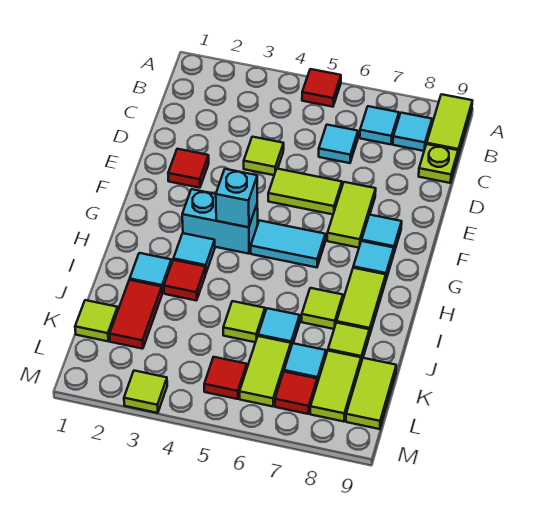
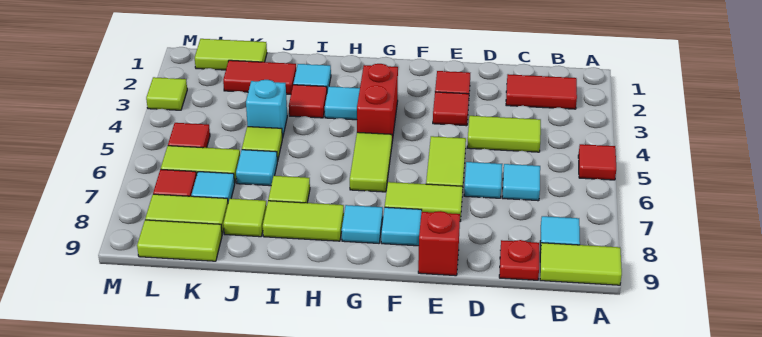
none -> red 1x2 tile [506,74,577,109]
cyan 1x1 tile [360,106,399,144] -> cyan 1x1 tile moved to [464,162,502,198]
lime 1x1 plate [419,144,458,183] -> red 1x1 plate [499,240,539,280]
lime 1x1 tile [244,137,284,175] -> lime 1x2 tile [467,116,541,152]
none -> red 1x1 tile [433,92,469,126]
none -> red 1x1 brick [418,211,460,276]
cyan 1x2 brick [182,189,258,254] -> red 1x2 brick [357,64,398,141]
cyan 1x1 brick [216,169,257,227] -> cyan 1x1 brick moved to [246,80,287,138]
cyan 1x2 tile [251,220,325,267] -> lime 1x2 tile [350,132,392,192]
lime 1x1 tile [75,300,118,341] -> lime 1x2 tile [195,39,267,70]

